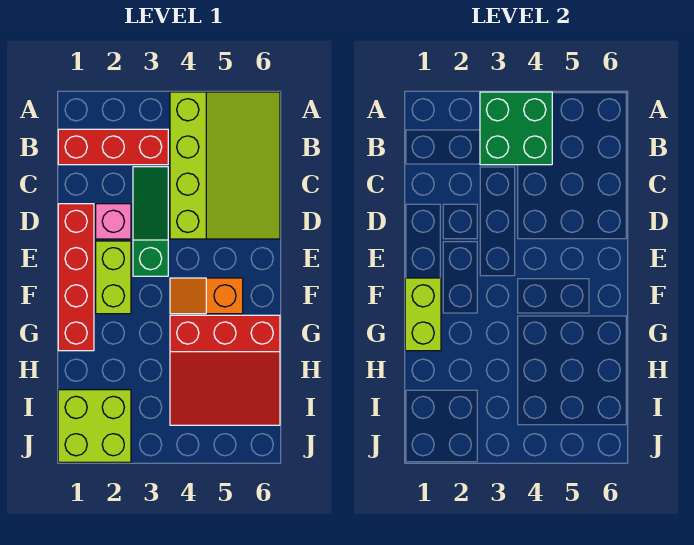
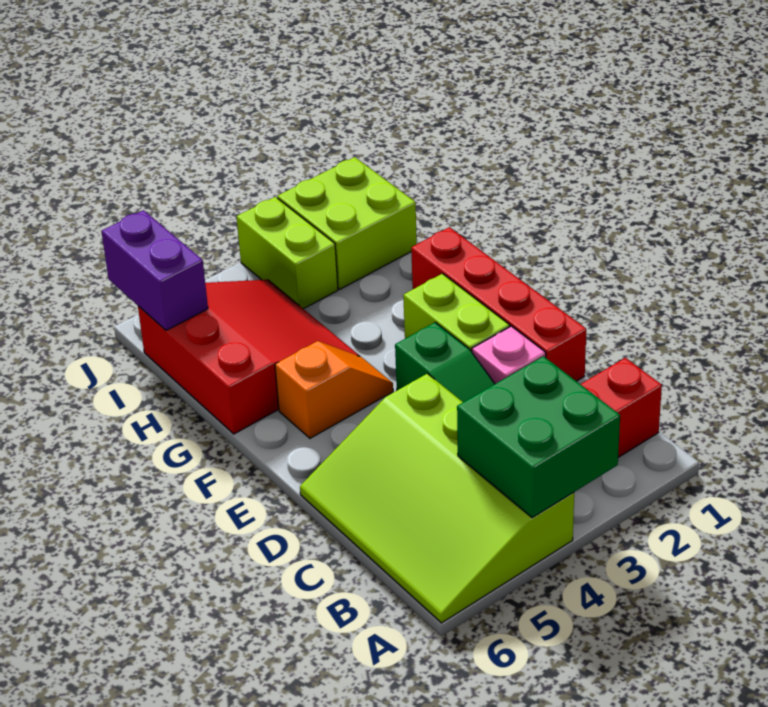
lime 1x2 brick [405,278,441,351] -> lime 1x2 brick moved to [236,197,338,309]
red 3x3 slope [170,315,280,425] -> red 3x3 slope turned to [138,280,360,434]
none -> purple 1x2 brick [101,210,208,330]

